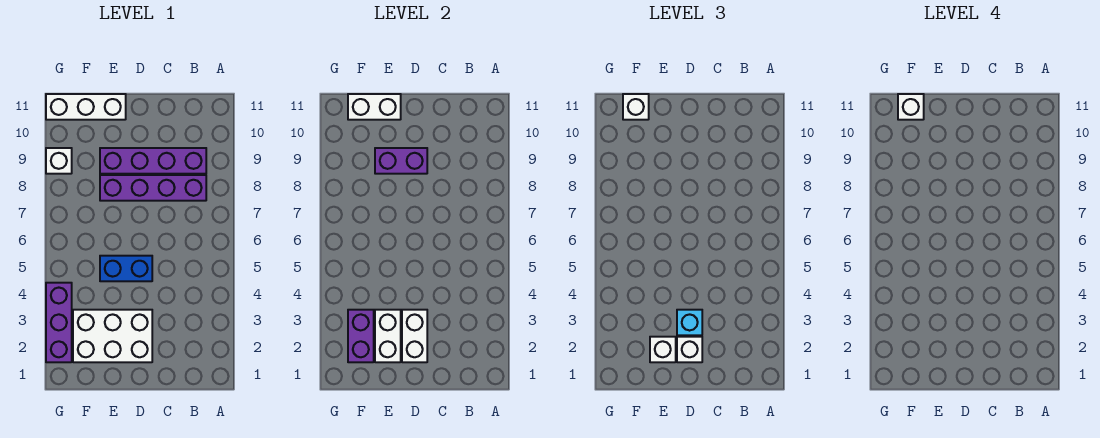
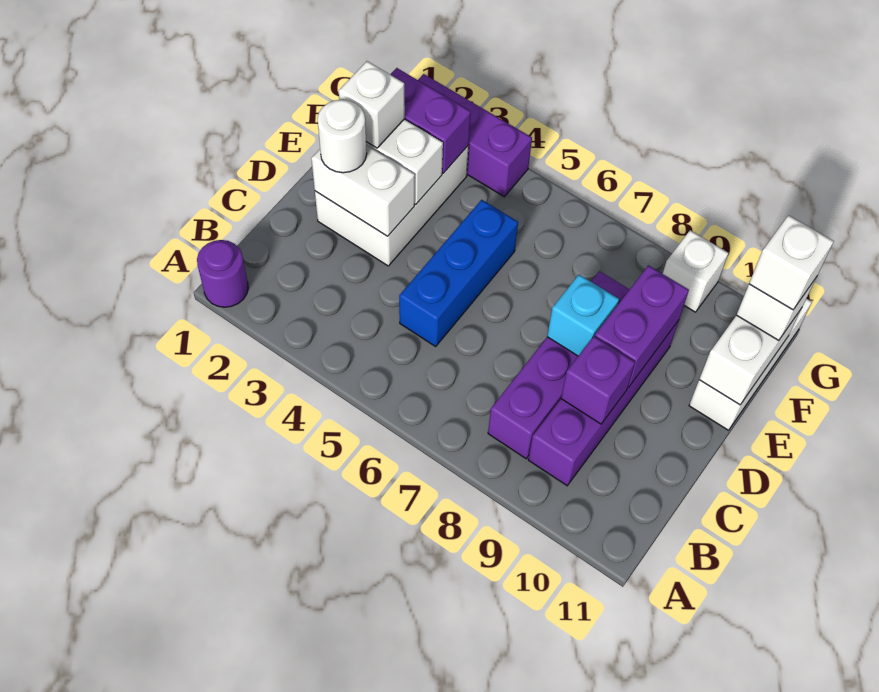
none -> purple 1x1 round brick [197,240,248,307]
none -> purple 1x1 brick [561,336,635,424]
white 1x1 brick [677,337,702,362] -> white 1x1 round brick [318,100,367,173]
cyan 1x1 brick [677,310,702,335] -> cyan 1x1 brick moved to [547,275,619,356]
blue 1x2 brick [100,256,152,281] -> blue 1x3 brick [399,200,518,346]

